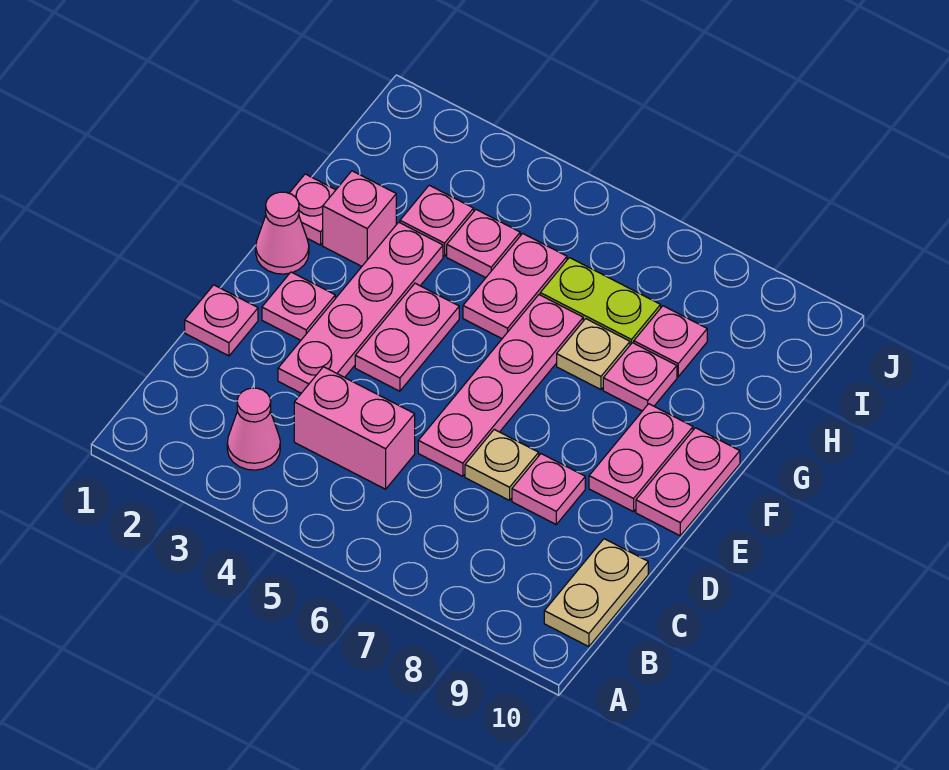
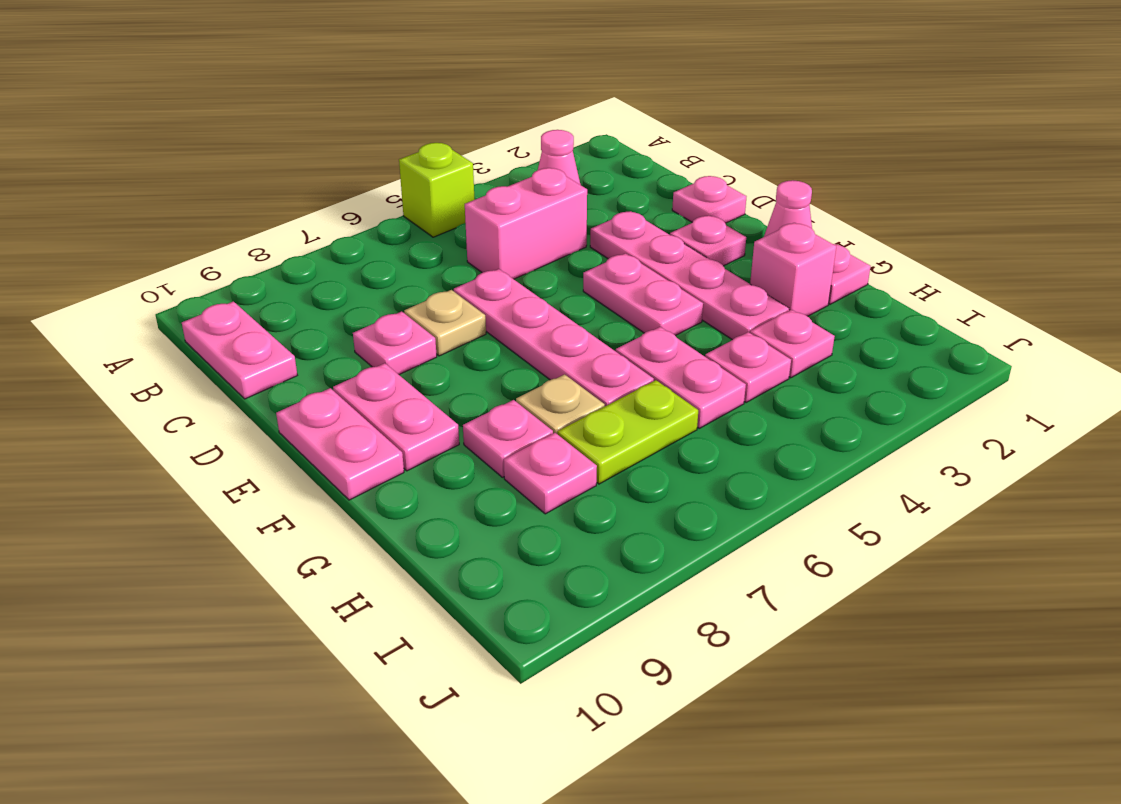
none -> lime 1x1 brick [399,143,475,237]
tan 1x2 plate [544,539,648,647] -> pink 1x2 plate [182,301,297,399]

